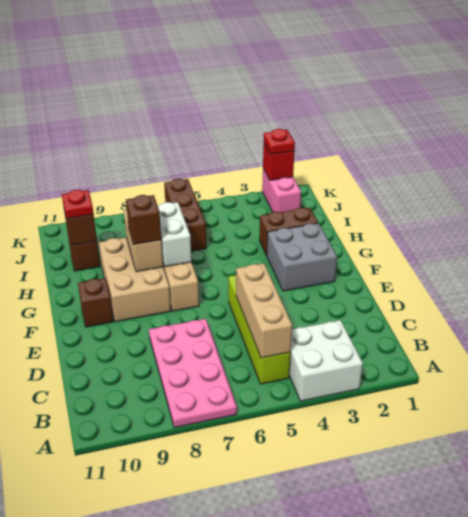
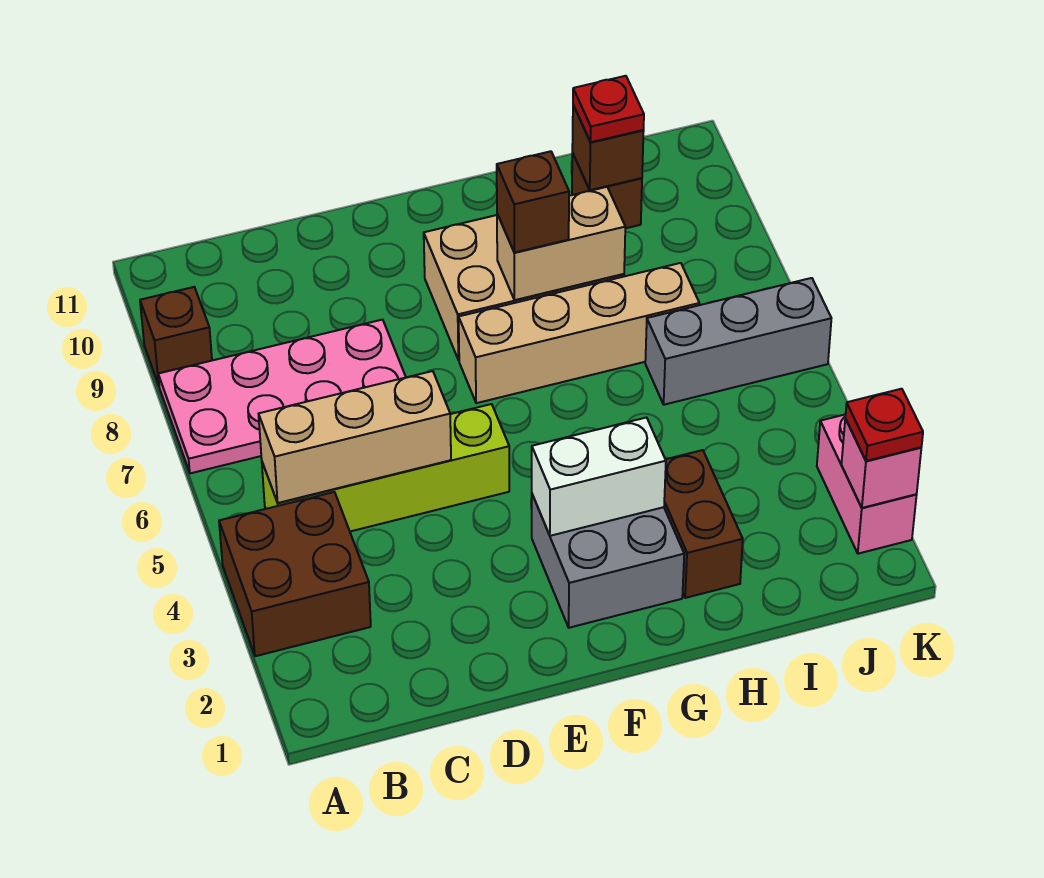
white 2x2 brick [289,320,363,401] -> brown 2x2 brick [219,492,371,656]
brown 1x1 brick [78,278,113,327] -> brown 1x1 brick moved to [140,287,212,385]
white 1x2 brick [158,202,191,267] -> white 1x2 brick moved to [532,418,666,536]
brown 1x3 brick [164,179,207,251] -> grey 1x3 brick [645,278,831,405]
pink 1x2 brick [262,169,301,212] -> pink 1x2 brick turned to [817,414,917,554]
red 1x1 brick [263,144,294,180] -> pink 1x1 brick [841,419,921,508]

